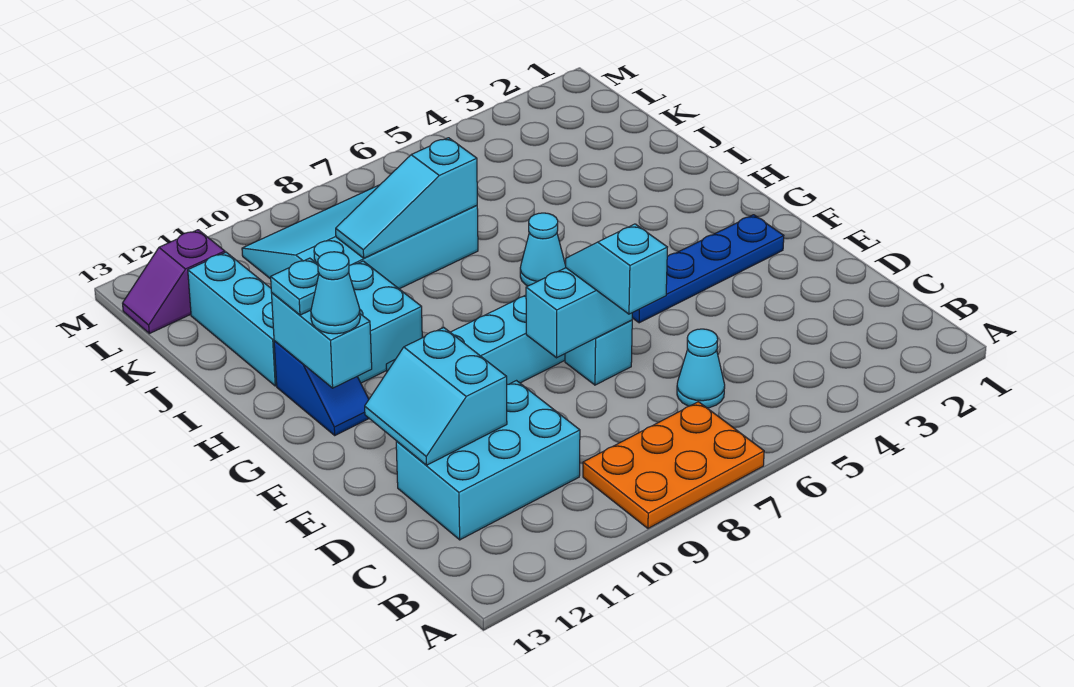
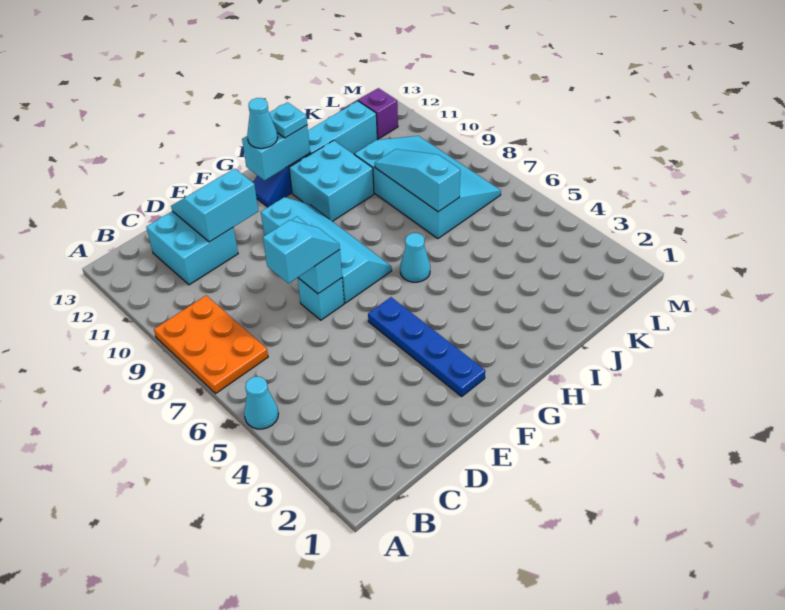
cyan 1x1 cone [677,329,725,408] -> cyan 1x1 cone moved to [244,377,278,429]
cyan 2x3 brick [396,381,580,540] -> cyan 2x2 brick [146,211,238,285]

